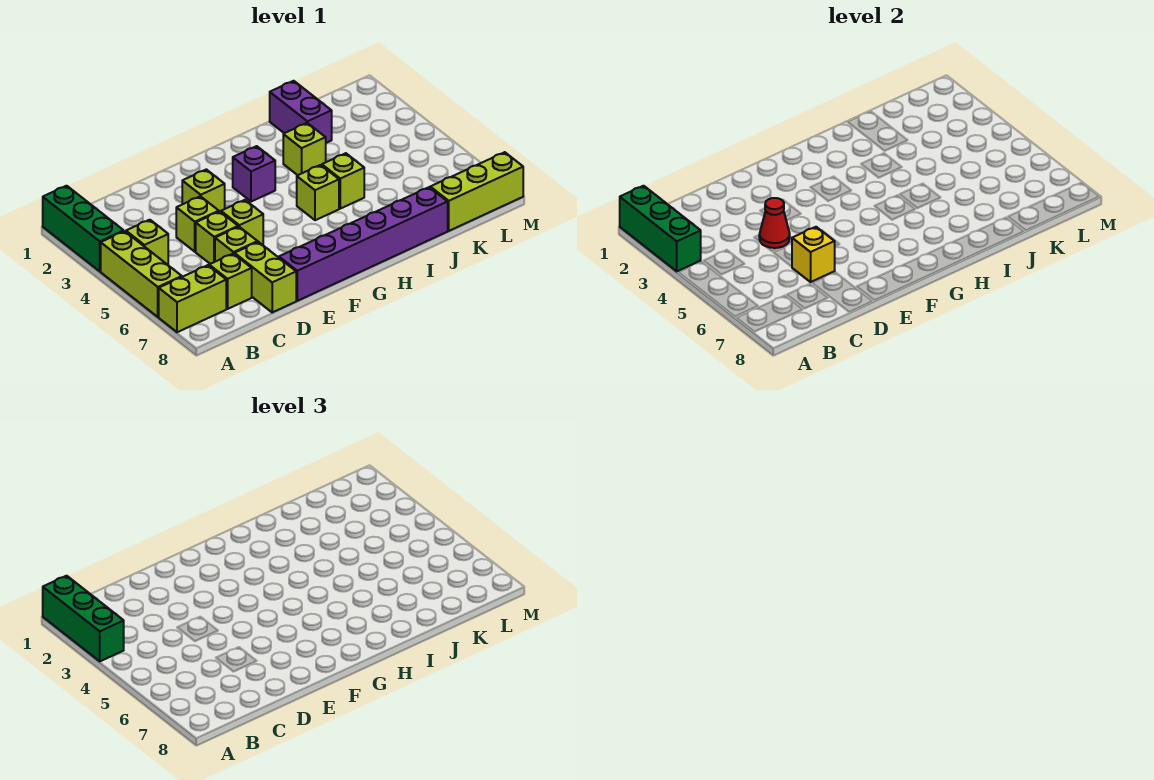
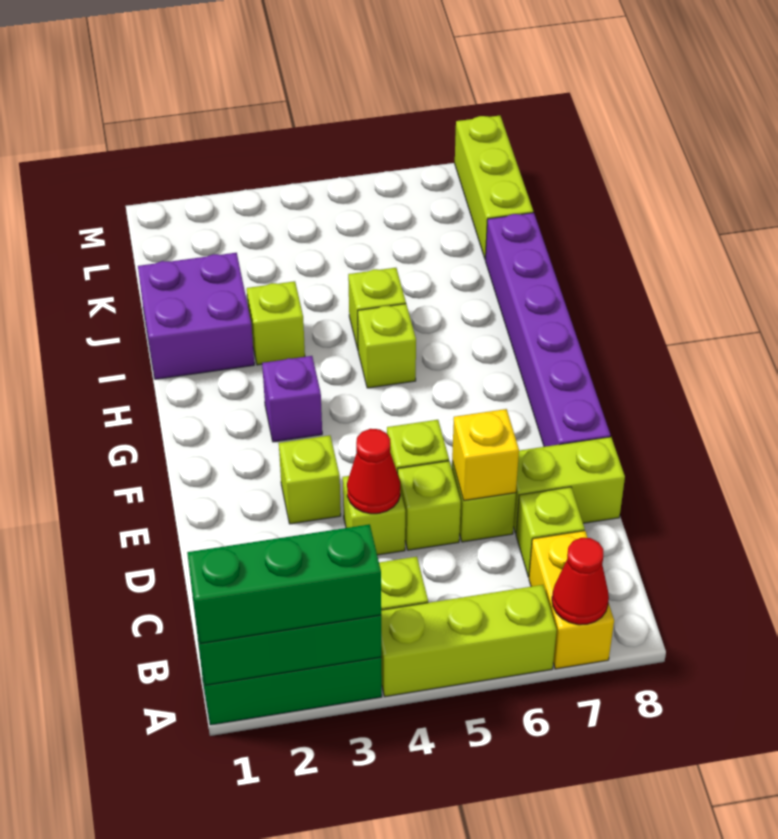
lime 1x2 brick [159,265,226,332] -> yellow 1x2 brick [529,531,614,669]
none -> red 1x1 cone [552,538,609,625]
purple 1x2 brick [270,81,332,143] -> purple 2x2 brick [138,253,254,379]

